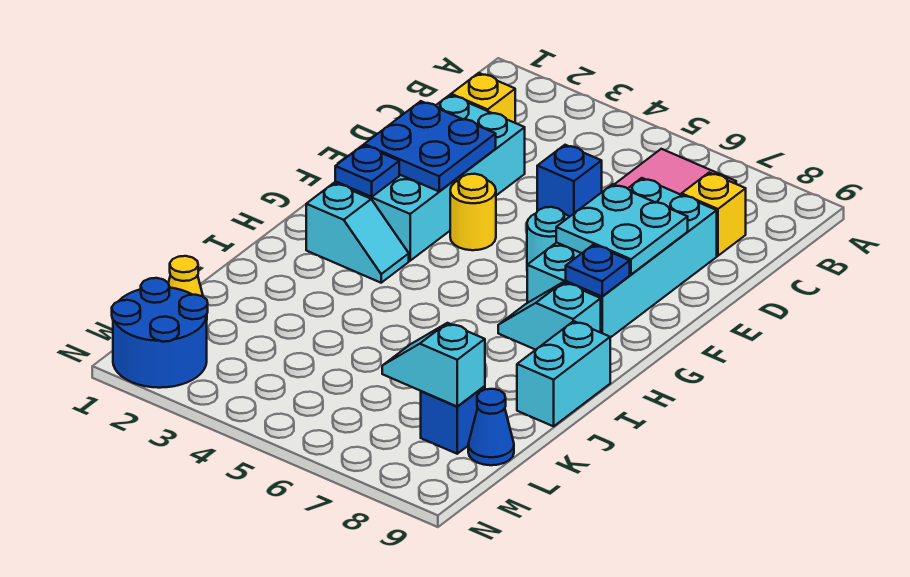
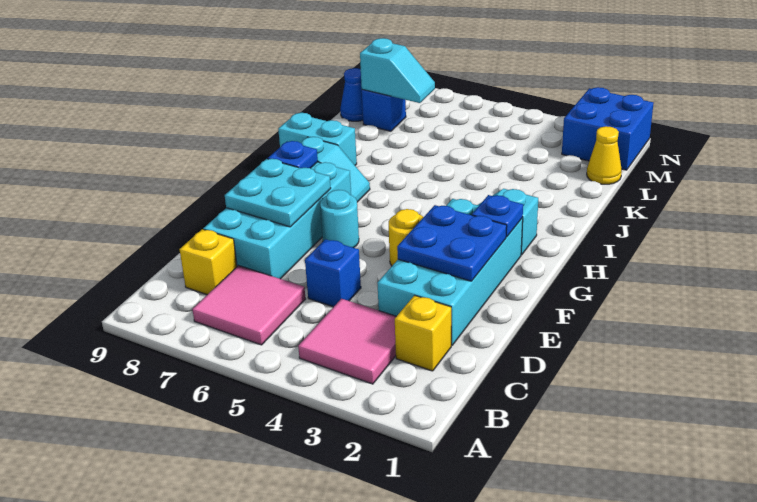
none -> pink 2x2 tile [298,299,396,384]
cyan 1x2 brick [517,321,610,426] -> cyan 1x2 brick turned to [278,113,357,165]
blue 2x2 round brick [112,278,208,388] -> blue 2x2 brick [562,87,654,170]

